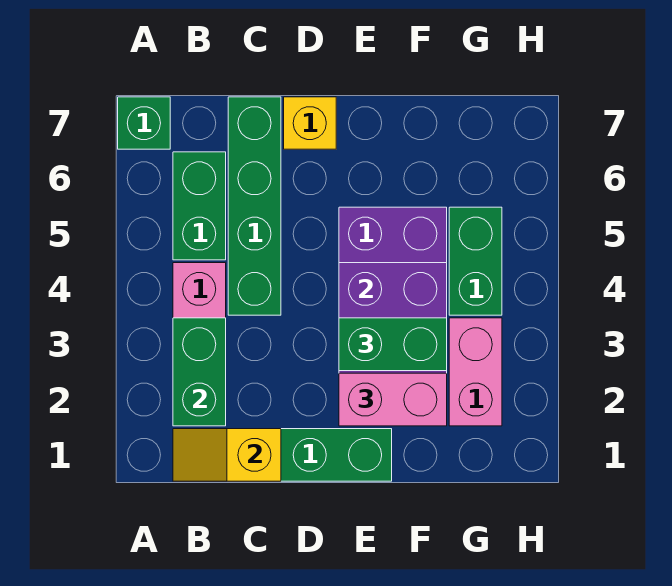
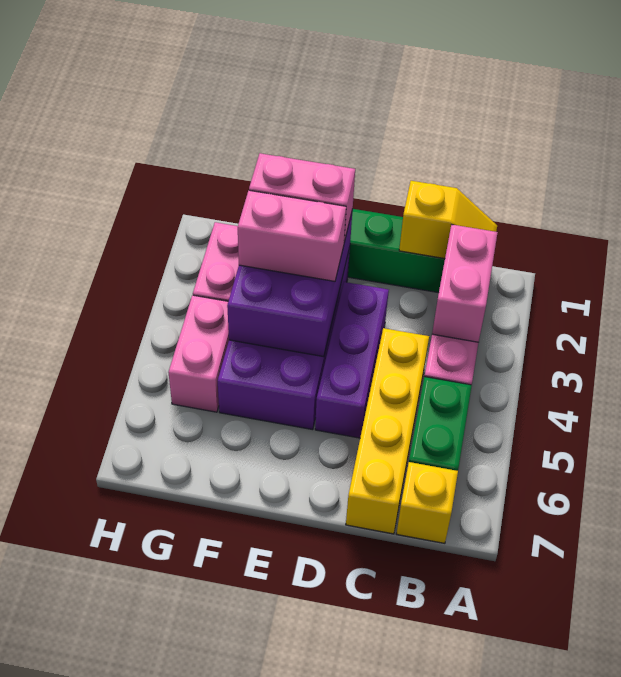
green 1x1 brick [118,97,170,149] -> none
green 1x2 brick [173,318,226,426] -> pink 1x2 brick [432,225,498,342]
green 1x4 brick [228,97,281,315] -> yellow 1x4 brick [346,328,429,534]
none -> purple 1x3 brick [315,282,389,438]
yellow 1x1 brick [284,97,336,149] -> yellow 1x1 brick moved to [397,462,458,543]
green 1x2 brick [339,318,447,371] -> pink 1x2 brick [238,190,346,281]
green 1x2 brick [449,207,502,315] -> pink 1x2 brick [168,295,229,412]

